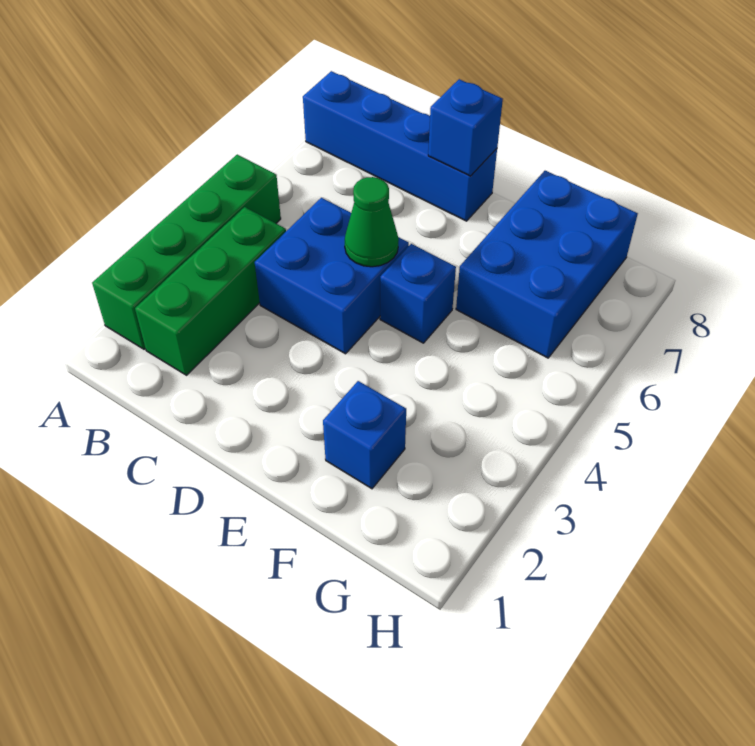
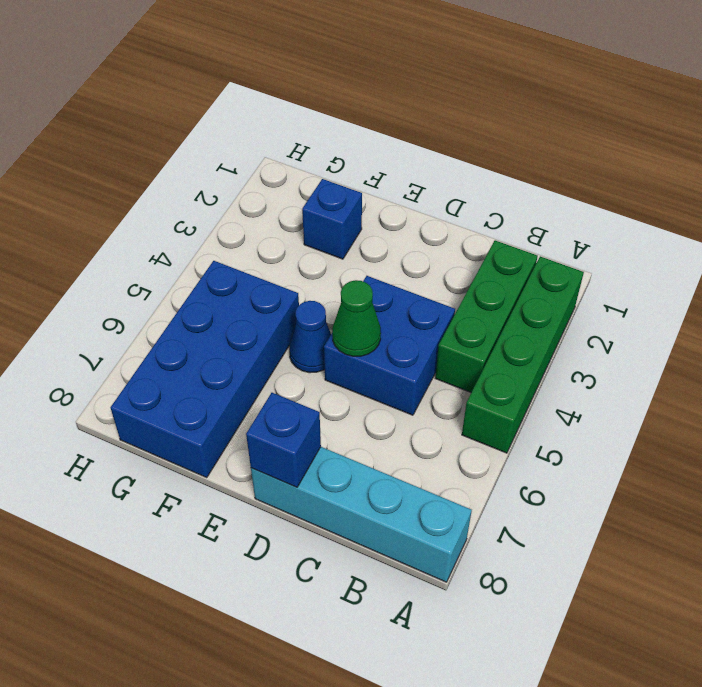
blue 1x4 brick [303,71,497,221] -> cyan 1x4 brick [251,447,472,582]
blue 1x1 brick [380,244,456,343] -> blue 1x1 cone [289,301,331,373]
blue 2x3 brick [456,171,638,358] -> blue 2x4 brick [111,261,299,478]

